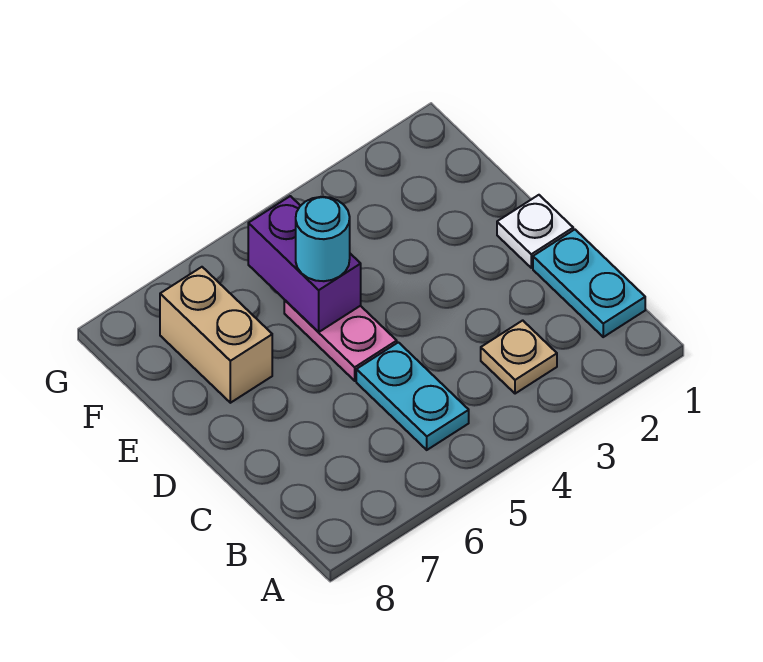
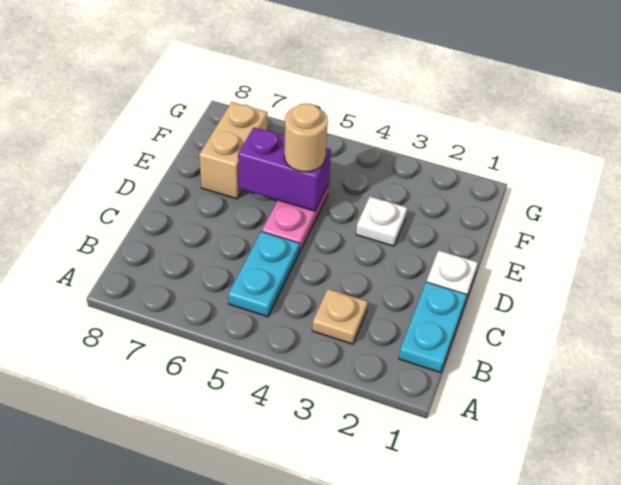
none -> white 1x1 plate [356,197,407,246]
purple 1x2 brick [248,196,361,332] -> purple 1x2 brick turned to [238,127,331,211]
cyan 1x1 round brick [296,197,350,281] -> tan 1x1 round brick [284,104,328,172]

